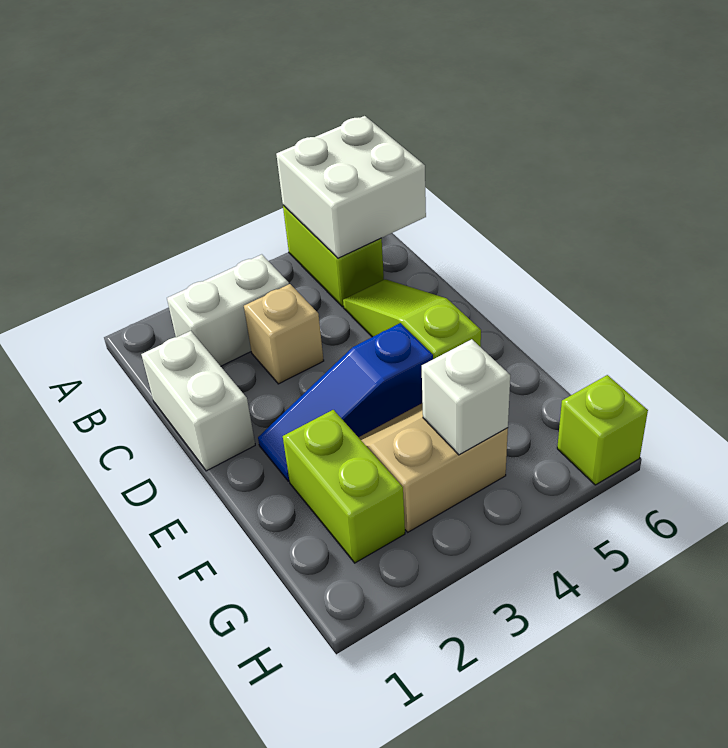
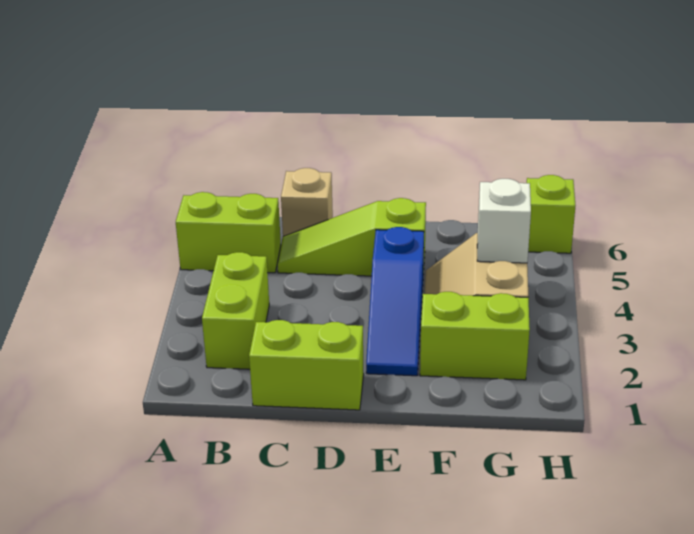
white 2x2 brick [276,116,426,258] -> none
white 1x2 brick [167,254,289,366] -> lime 1x2 brick [202,252,269,369]
white 1x2 brick [141,331,255,471] -> lime 1x2 brick [249,320,364,410]
tan 1x1 brick [244,284,324,384] -> tan 1x1 brick moved to [281,168,333,236]

